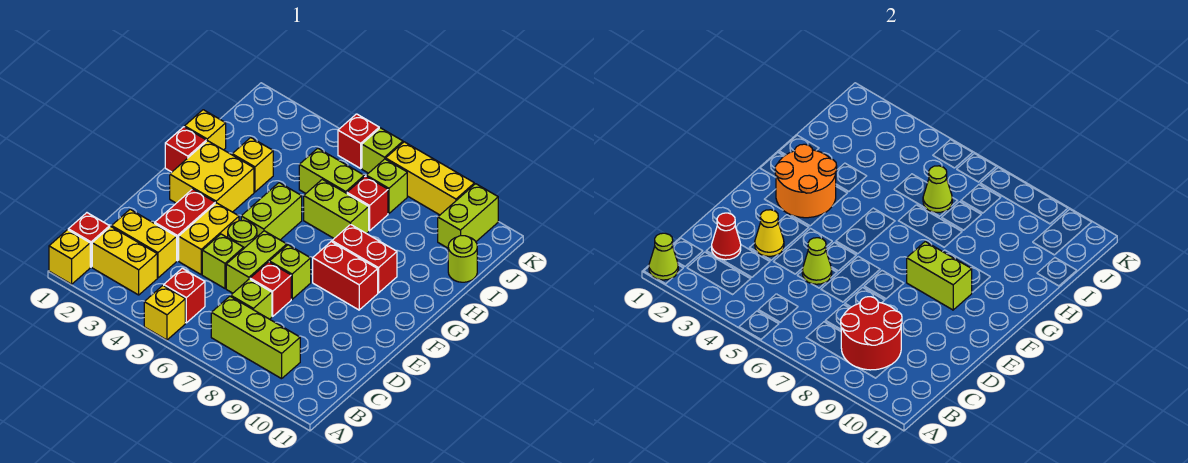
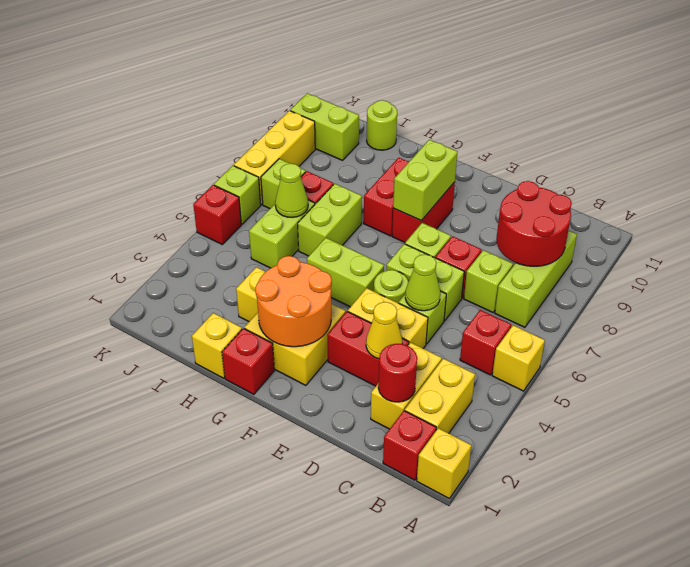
lime 1x1 cone [649,233,678,280] -> none
red 1x1 cone [712,213,741,260] -> red 1x1 round brick [378,344,417,402]

